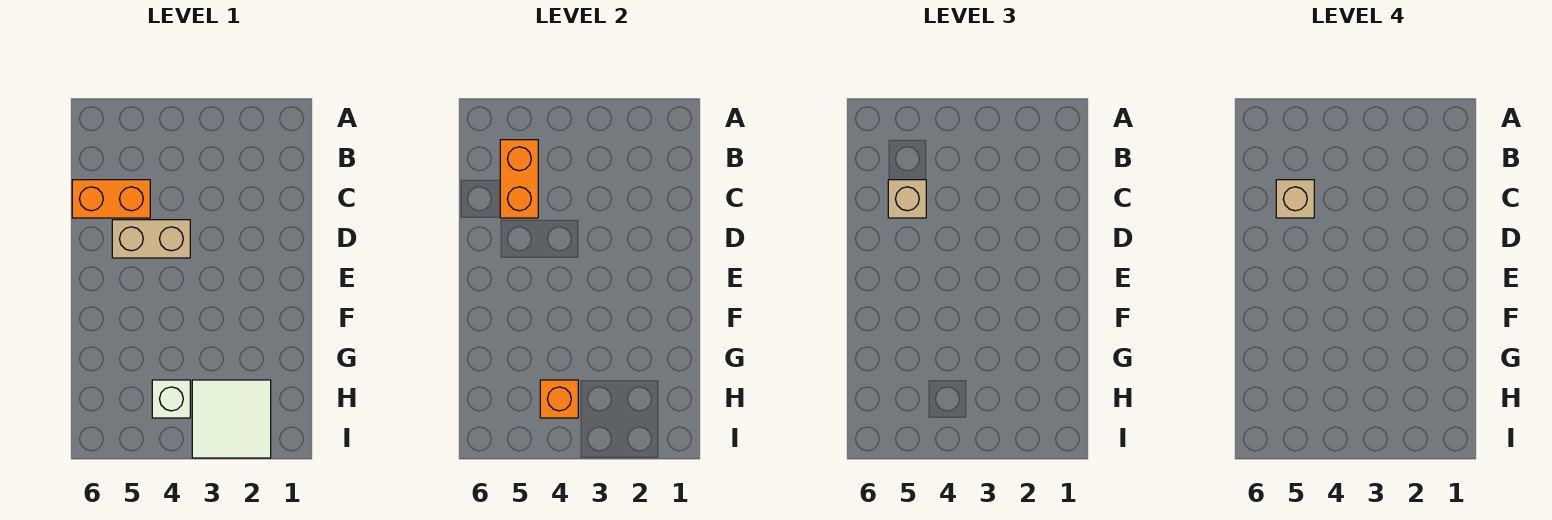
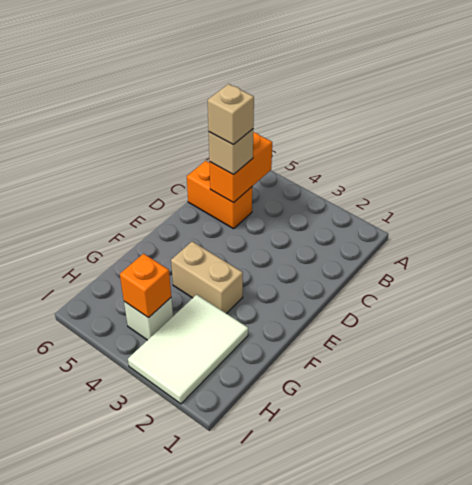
tan 1x2 brick [112,220,190,258] -> tan 1x2 brick moved to [171,241,243,314]
white 2x2 tile [192,380,271,458] -> white 2x3 tile [128,295,248,404]

